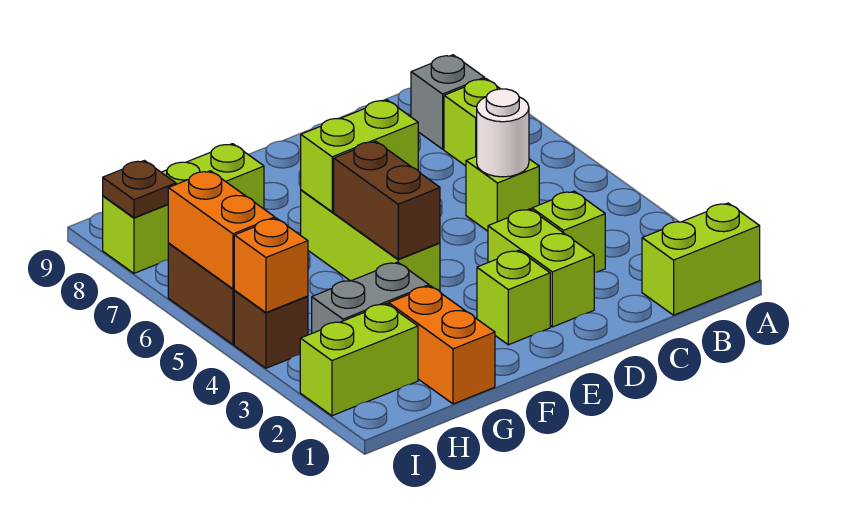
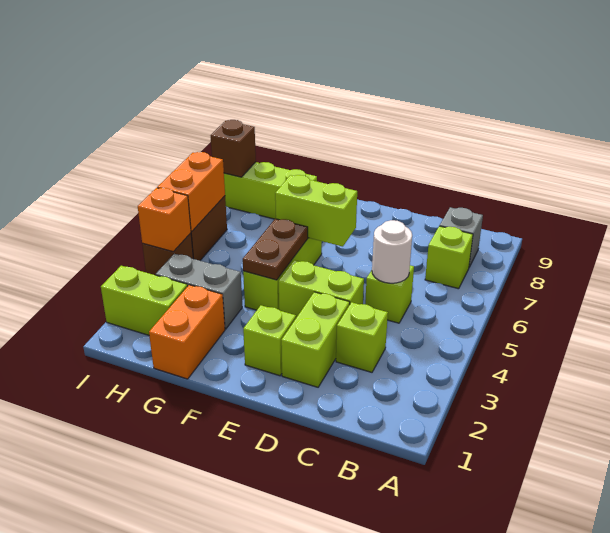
lime 1x2 brick [642,203,760,315] -> lime 1x2 brick moved to [279,260,364,318]
brown 1x2 brick [334,141,440,259] -> brown 1x2 plate [243,219,308,280]
brown 1x1 plate [103,161,176,218] -> brown 1x1 brick [211,120,256,177]

